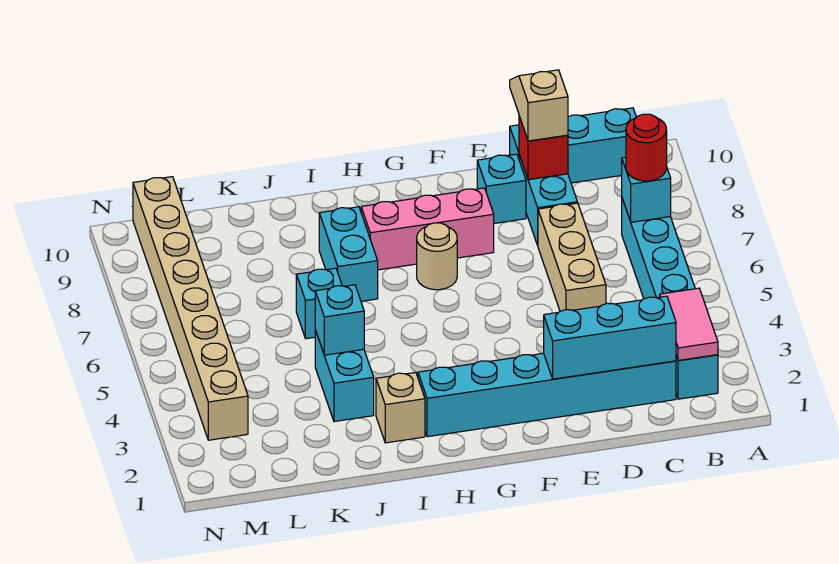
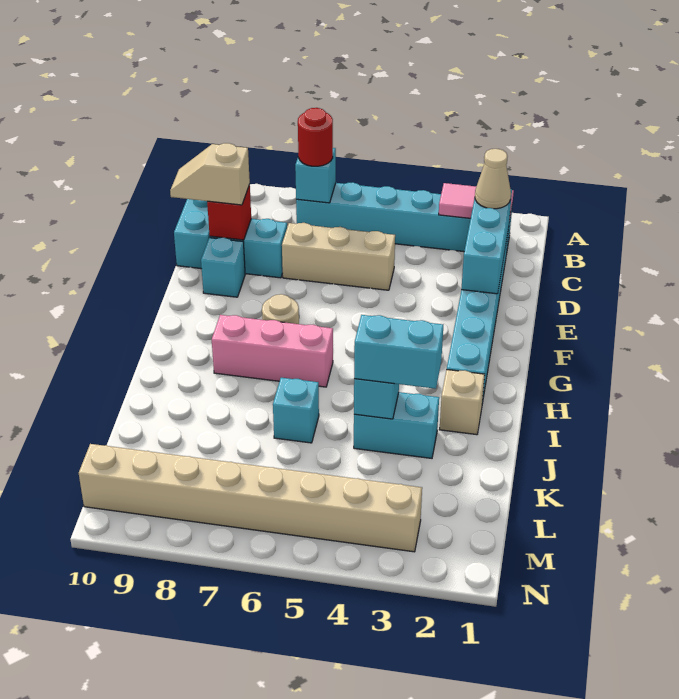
none -> tan 1x1 cone [475,149,511,209]
pink 1x3 brick [361,188,494,270] -> pink 1x3 brick turned to [212,315,333,387]
cyan 1x2 brick [319,207,378,301] -> cyan 1x2 brick moved to [354,315,443,389]

